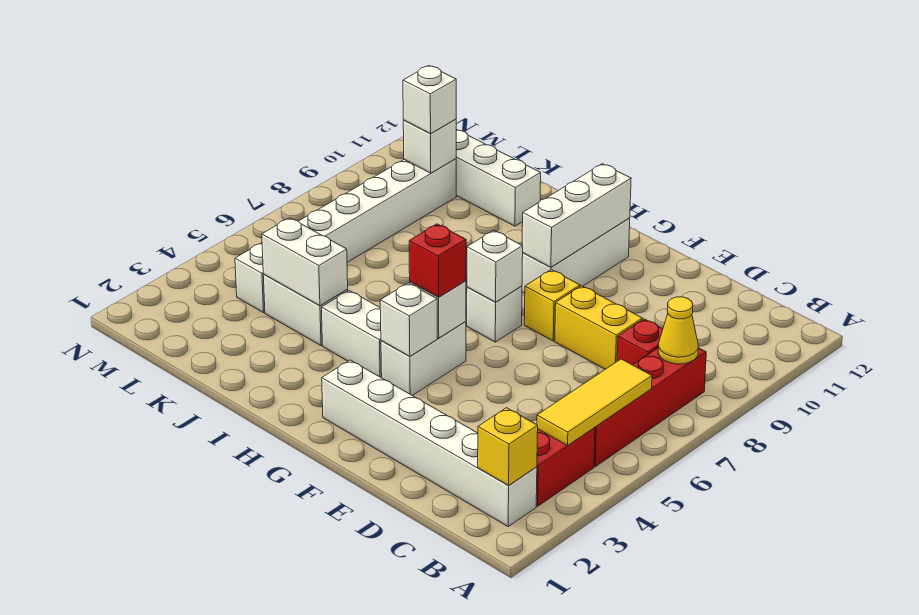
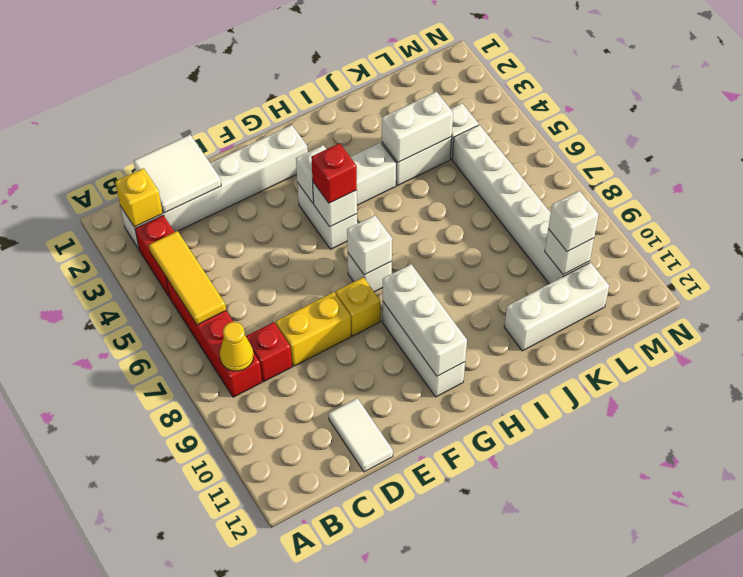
none -> white 2x2 tile [133,135,221,213]
none -> white 1x2 tile [329,398,393,472]

